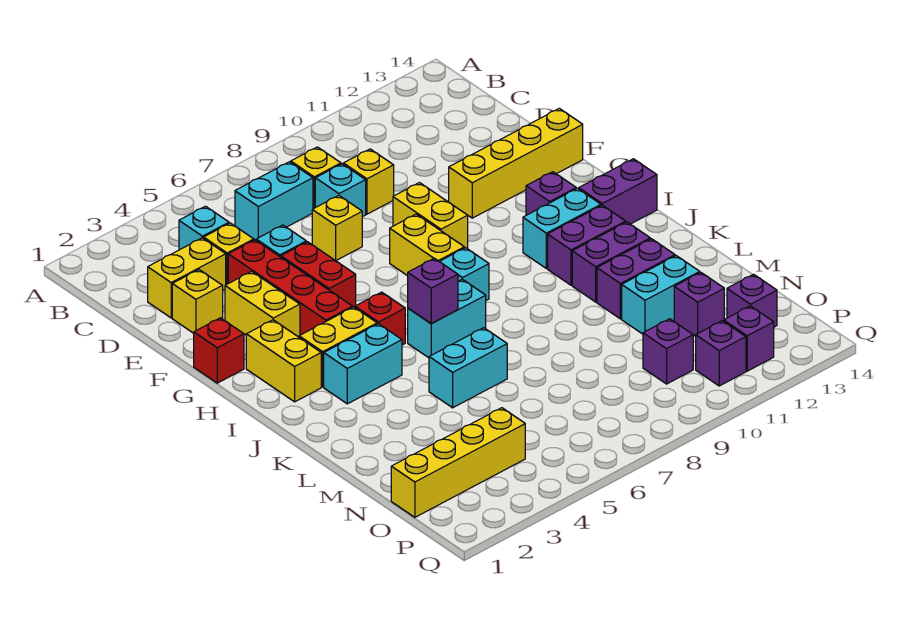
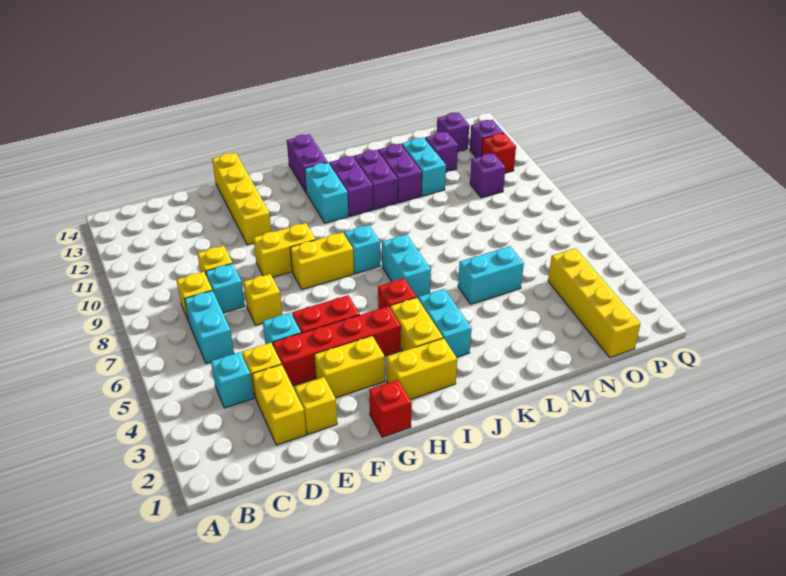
purple 1x1 brick [526,172,576,215] -> none
purple 1x1 brick [408,258,458,324] -> none
cyan 1x2 brick [429,328,507,408] -> cyan 1x2 brick turned to [458,246,524,304]
purple 1x1 brick [696,321,746,386] -> red 1x1 brick [482,133,516,173]

